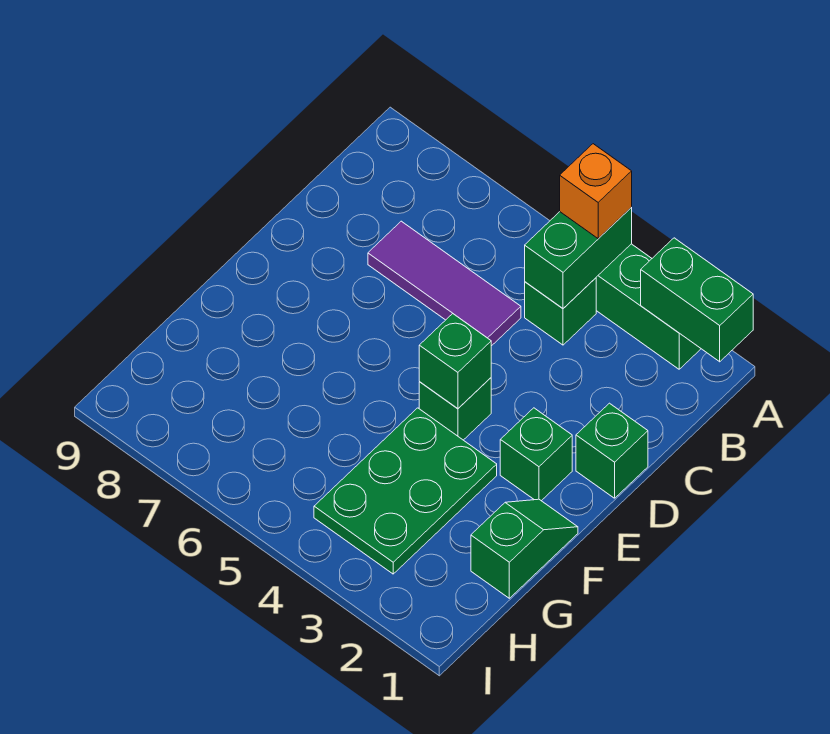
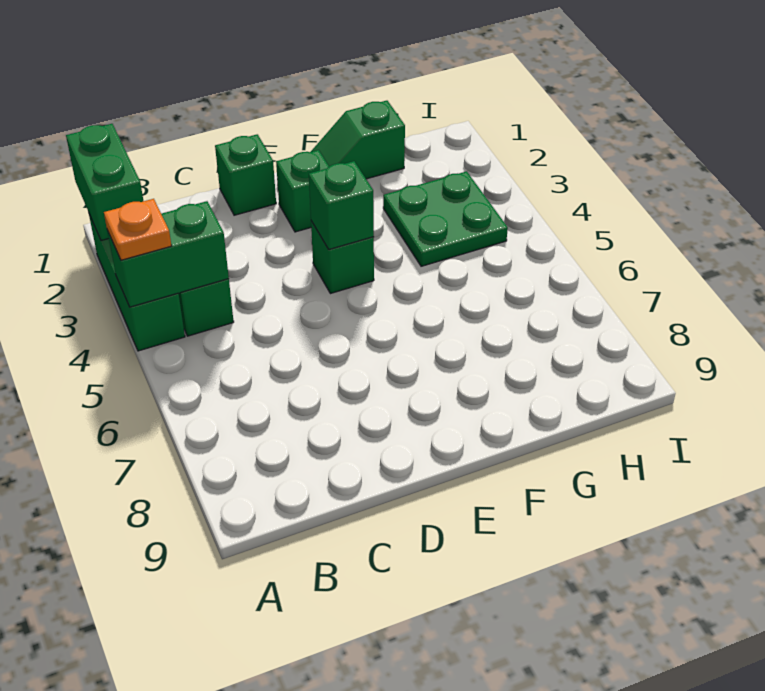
orange 1x1 brick [560,144,632,239] -> orange 1x1 plate [104,199,171,260]
purple 1x3 tile [368,221,521,346] -> none
green 2x3 plate [314,408,497,574] -> green 2x2 plate [383,171,508,266]

